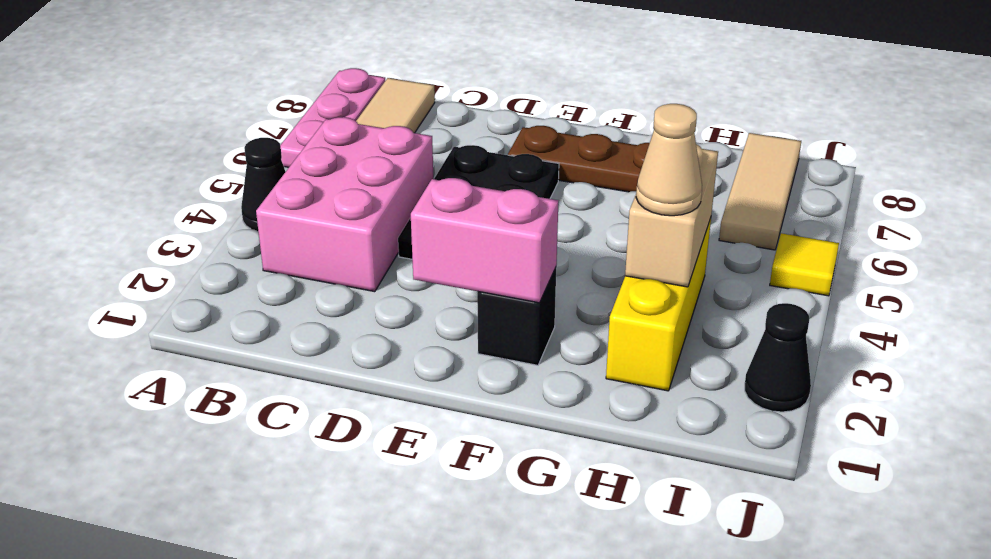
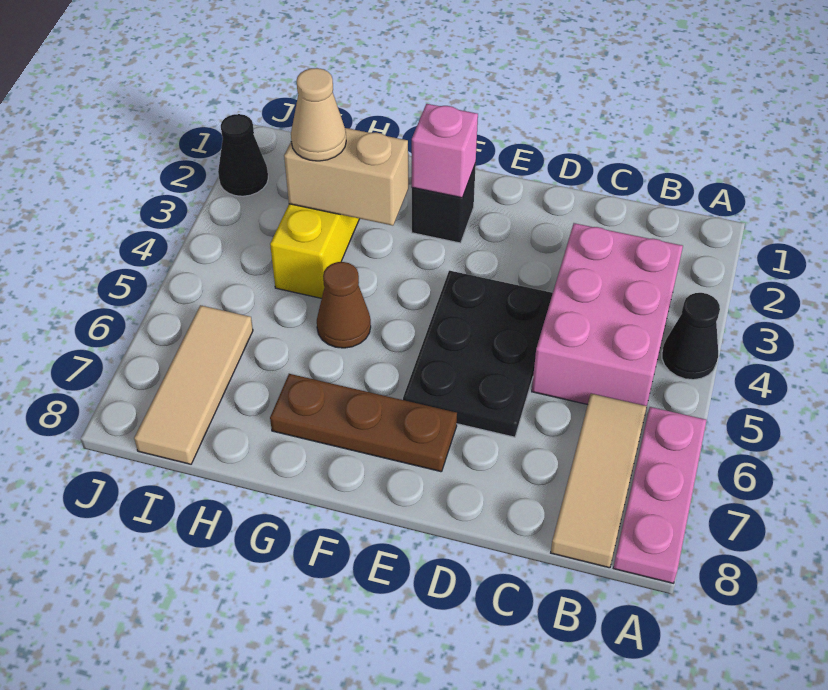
pink 1x2 brick [411,178,558,303] -> pink 1x1 brick [412,104,478,198]
none -> brown 1x1 cone [317,262,371,348]
tan 1x2 brick [625,144,718,287] -> tan 1x2 brick turned to [284,128,408,226]
yellow 1x1 tile [770,233,839,296] -> none

